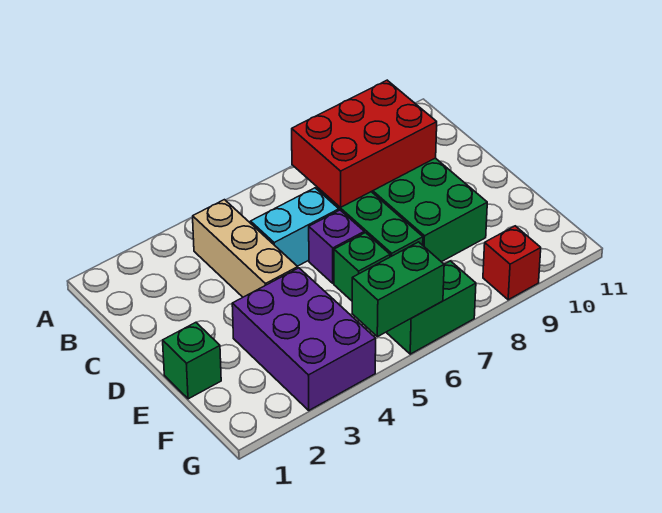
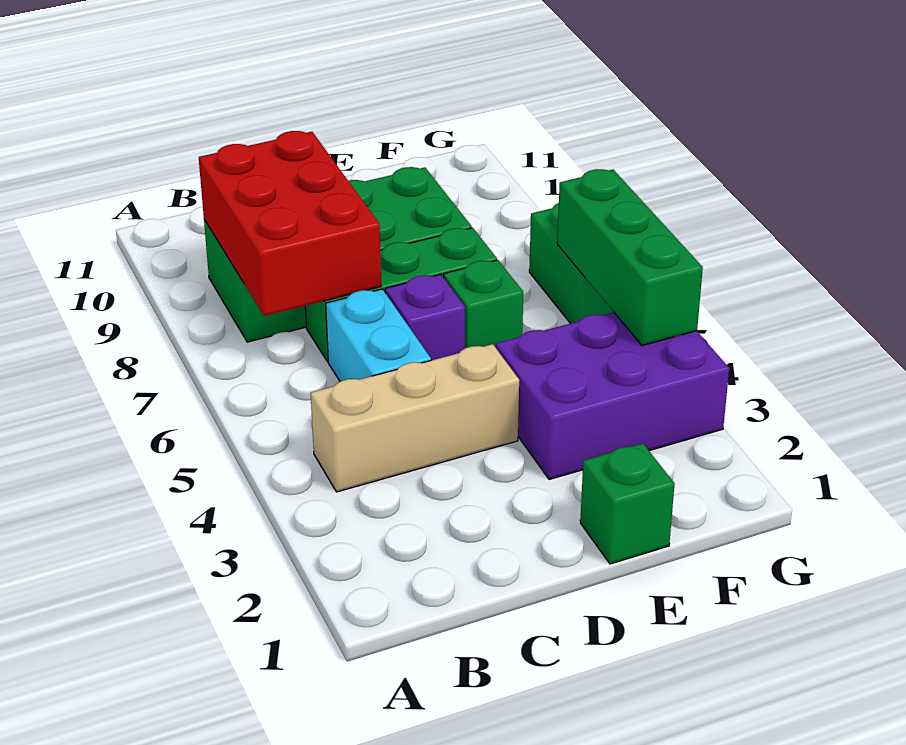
green 1x2 brick [352,242,444,337] -> green 1x3 brick [557,169,703,346]
red 1x1 brick [483,226,541,300] -> none

